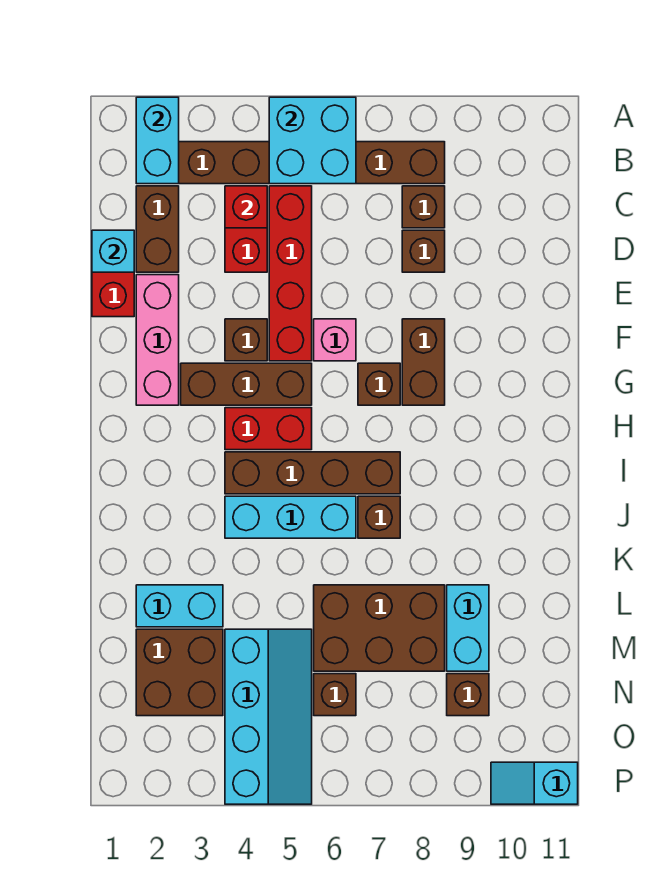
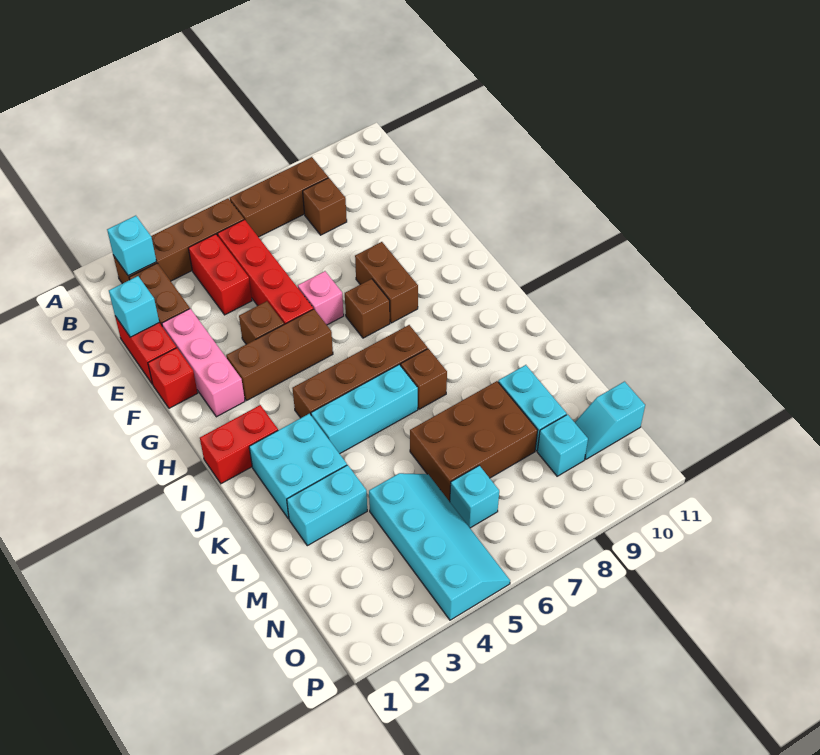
cyan 1x2 brick [136,97,179,184] -> cyan 1x1 brick [107,216,157,276]
cyan 2x2 brick [269,97,356,184] -> cyan 2x2 brick moved to [249,414,347,519]
red 1x1 brick [225,186,267,228] -> red 1x1 brick moved to [148,348,198,408]
brown 1x1 brick [402,230,445,272] -> none
red 1x2 brick [225,408,312,450] -> red 1x2 brick moved to [200,405,278,484]
brown 2x2 brick [136,629,223,716] -> none
brown 1x1 brick [314,674,356,716] -> cyan 1x1 brick [450,466,499,528]
brown 1x1 brick [447,674,489,716] -> cyan 1x1 brick [537,414,588,476]
cyan 1x2 slope [491,762,578,804] -> cyan 1x2 slope moved to [575,382,645,459]

